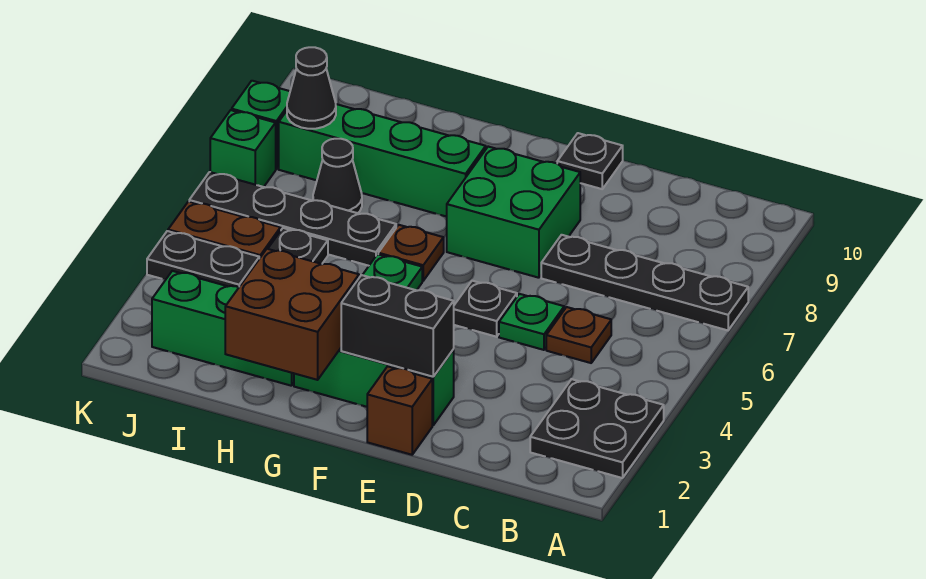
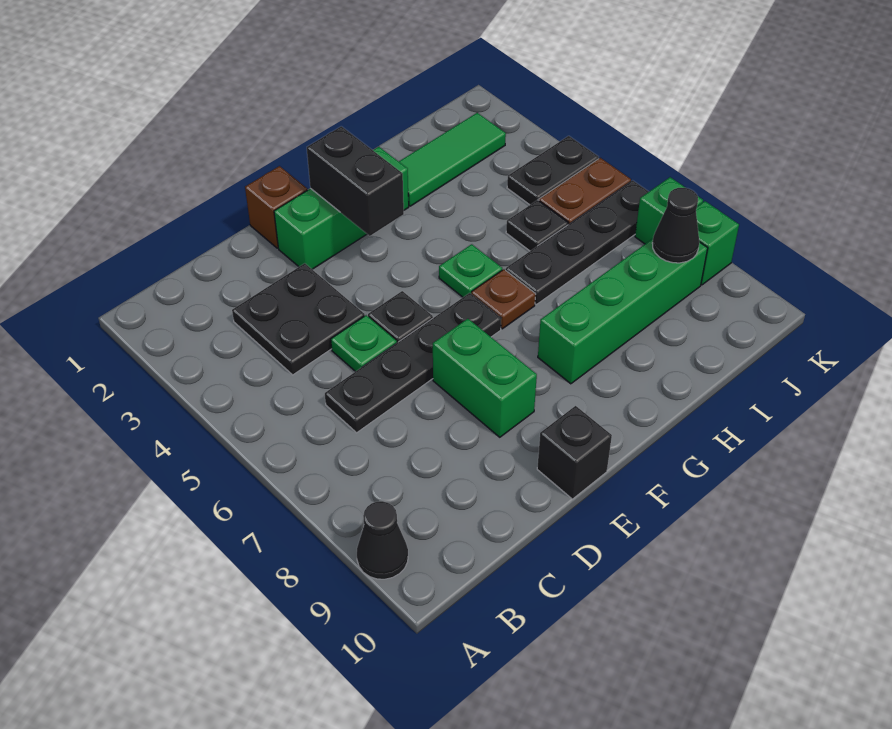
black 2x2 plate [530,379,664,478] -> black 2x2 plate moved to [232,263,365,375]
black 1x4 plate [541,235,748,330] -> black 1x4 plate moved to [325,293,501,433]
brown 1x1 plate [546,307,611,363] -> none
black 1x2 brick [341,275,454,377] -> black 1x2 brick turned to [307,126,404,236]
green 2x2 brick [447,147,580,278] -> green 1x2 brick [433,319,537,437]
black 1x1 plate [557,133,623,189] -> black 1x1 brick [537,406,612,499]
brown 2x2 brick [225,249,359,380] -> none
green 1x3 brick [152,271,294,386] -> green 1x3 tile [399,113,506,206]
black 1x1 cone [313,139,362,213] -> black 1x1 cone moved to [357,501,408,579]

